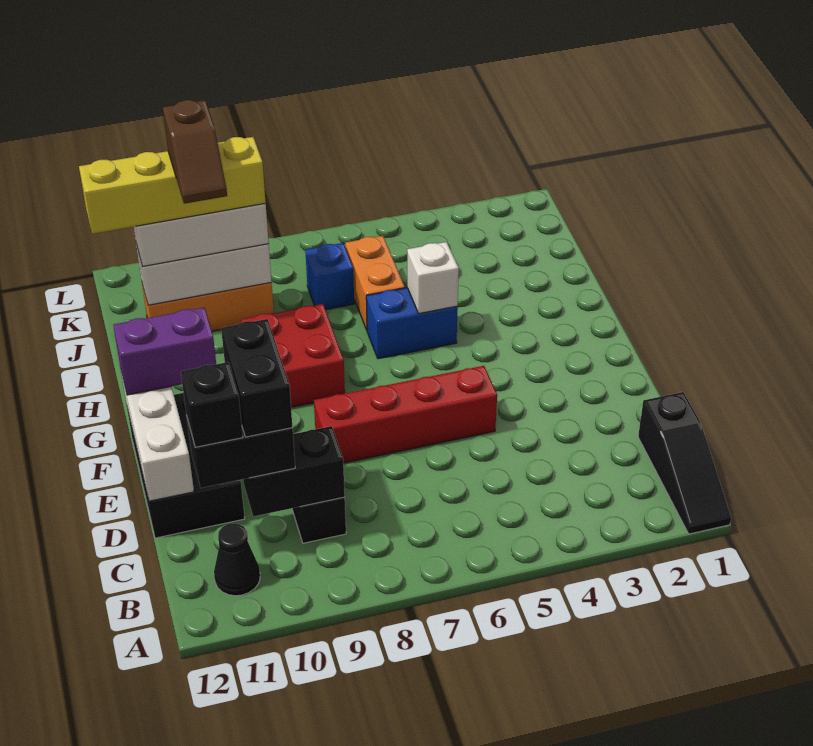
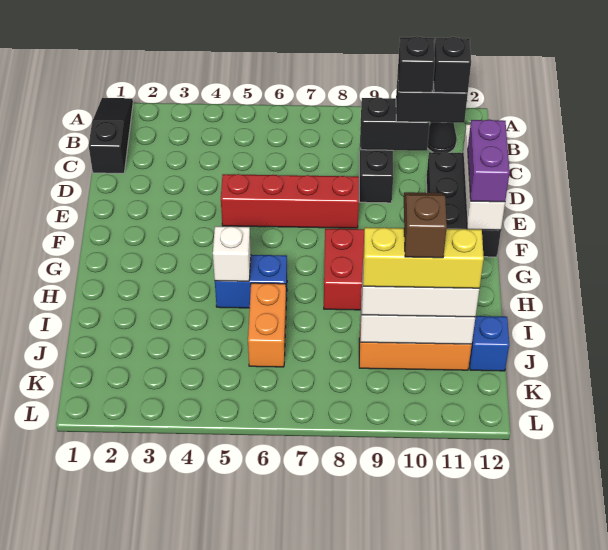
black 1x2 brick [221,319,293,437] -> black 1x1 brick [398,36,435,92]
purple 1x2 brick [113,308,216,395] -> purple 1x2 brick turned to [468,120,510,202]
blue 1x1 brick [305,243,354,310] -> blue 1x1 brick moved to [469,316,509,371]
yellow 1x4 brick [79,137,266,234] -> yellow 1x3 brick [363,227,484,288]

